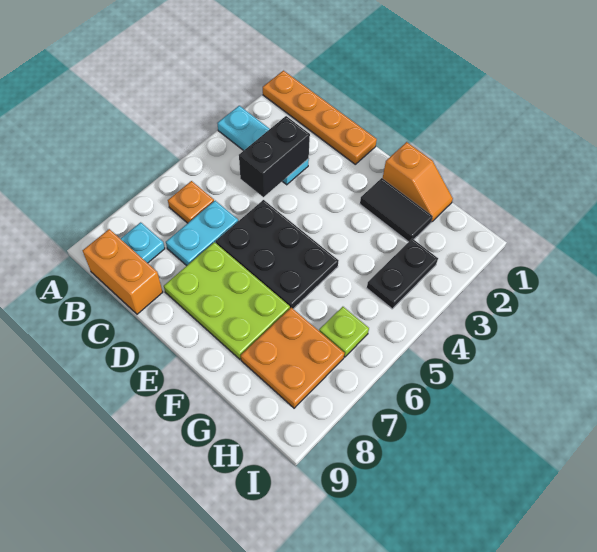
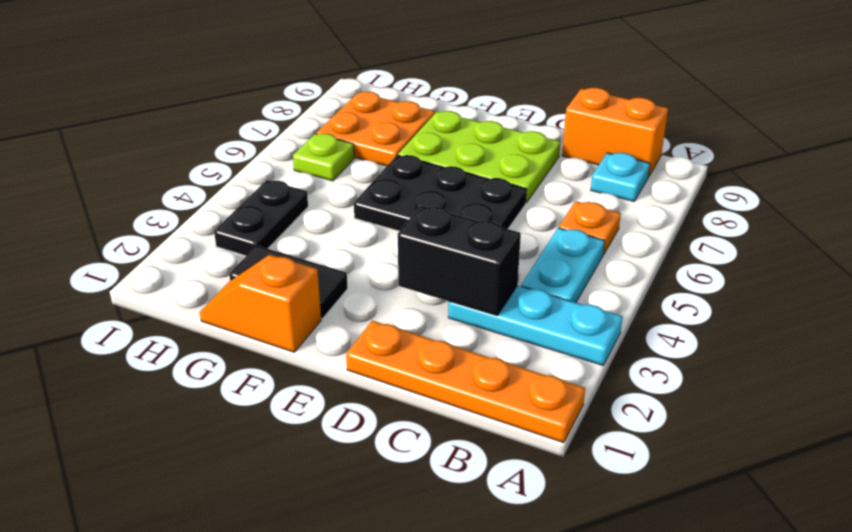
black 1x2 brick [239,116,310,197] -> black 1x2 brick turned to [398,206,521,316]
cyan 1x2 plate [166,201,238,266] -> cyan 1x2 plate moved to [521,228,605,302]

